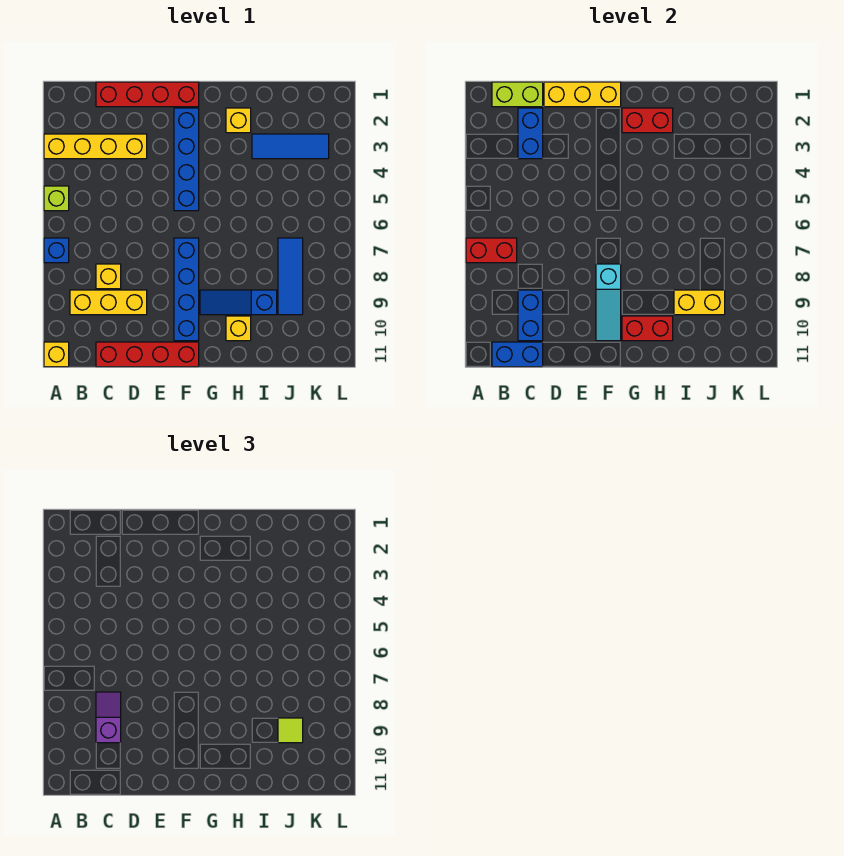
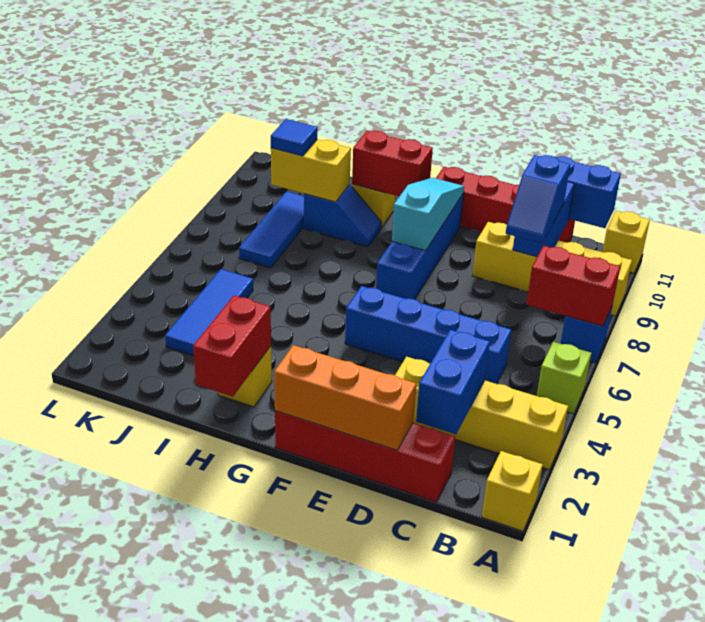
lime 1x2 brick [492,82,543,107] -> none
yellow 1x3 brick [70,290,147,315] -> yellow 1x4 brick [473,222,632,316]
yellow 1x1 brick [96,264,121,289] -> yellow 1x1 brick moved to [482,451,543,531]
purple 1x2 slope [96,692,121,743] -> blue 1x2 slope [506,155,570,243]
yellow 1x3 brick [544,82,621,107] -> orange 1x3 brick [274,345,416,450]
blue 1x4 brick [174,108,199,211] -> blue 1x4 brick turned to [345,286,511,384]
red 1x2 brick [622,108,673,133] -> red 1x2 brick turned to [193,296,271,397]
blue 1x3 slope [200,290,277,315] -> blue 1x2 slope [304,185,381,247]
blue 1x3 tile [252,134,329,159] -> blue 1x3 tile turned to [165,269,253,356]
lime 1x1 tile [278,718,303,743] -> blue 1x1 tile [271,119,318,156]

